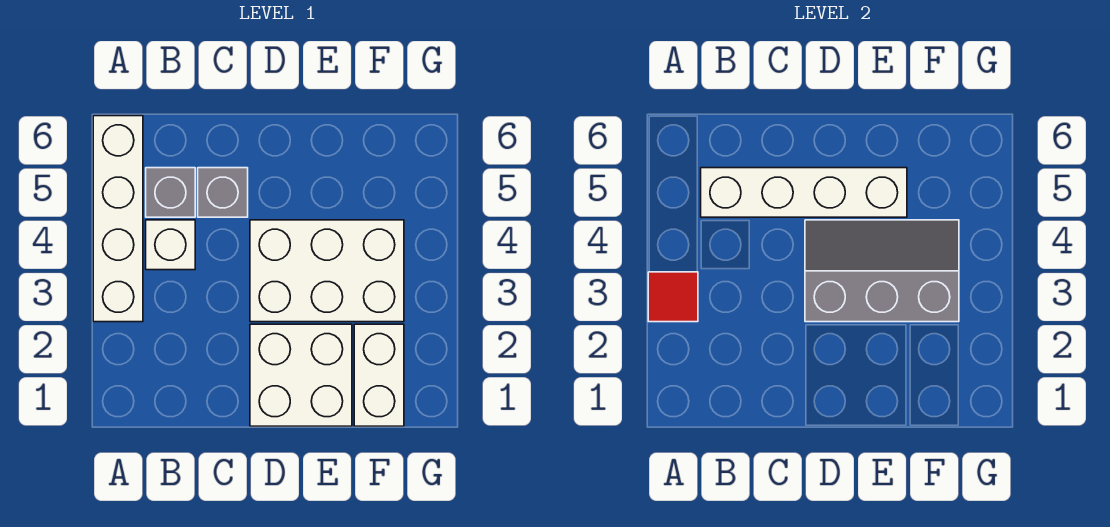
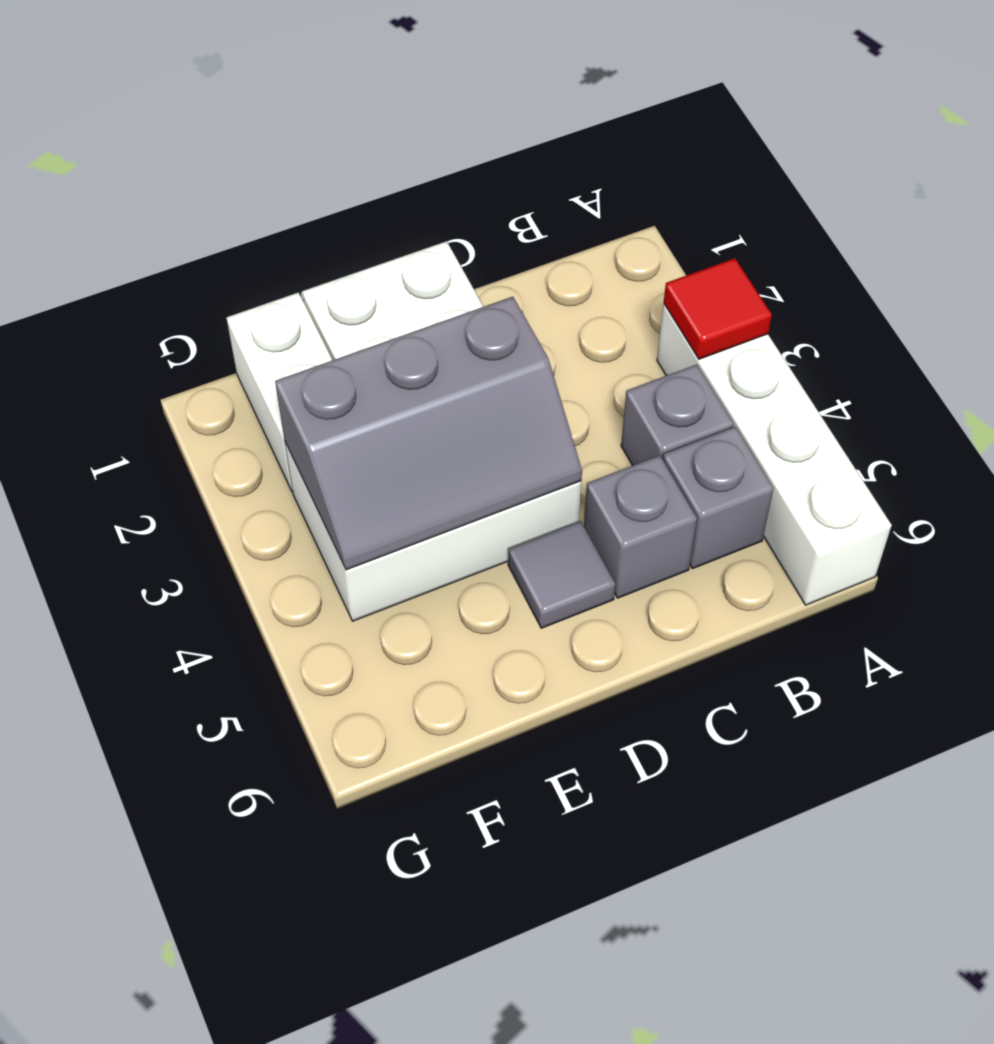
white 1x1 brick [146,220,195,270] -> grey 1x1 brick [621,365,733,466]
white 1x4 brick [701,168,907,217] -> none
none -> grey 1x1 tile [508,521,615,628]

